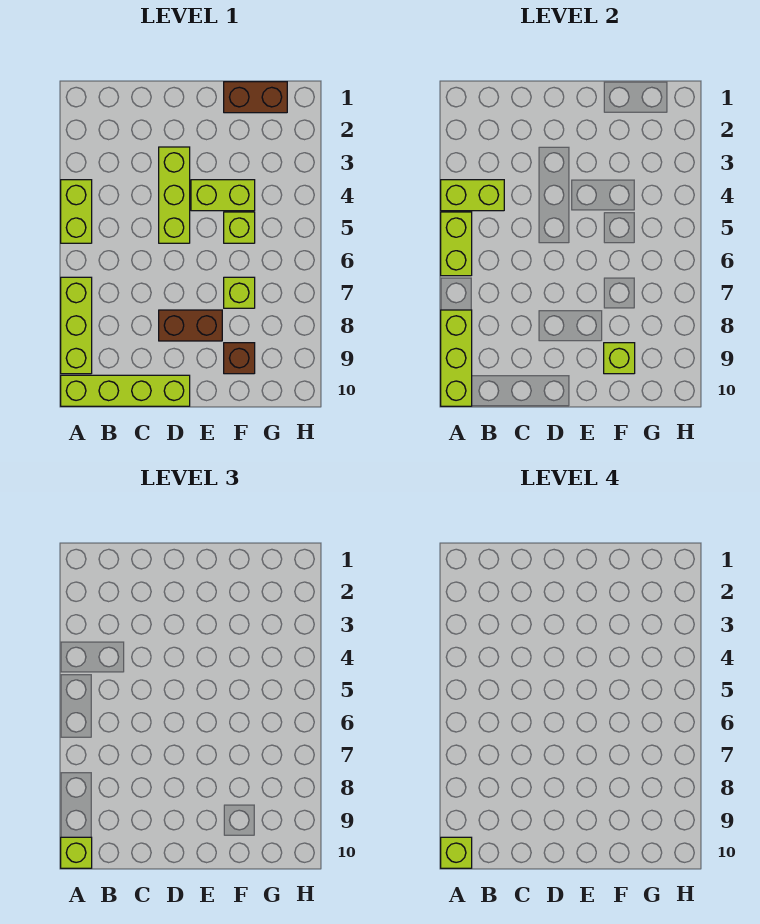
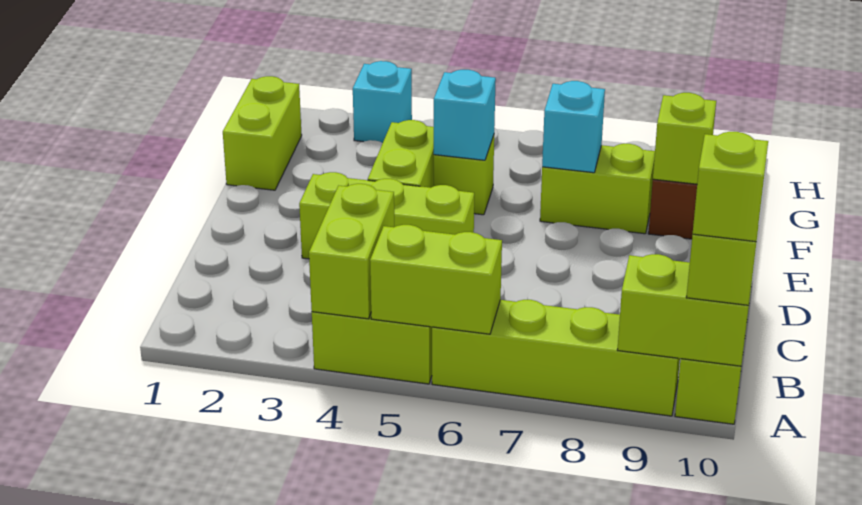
lime 1x3 brick [61,277,92,374] -> lime 1x4 brick [432,300,680,416]
lime 1x3 brick [441,310,472,406] -> lime 1x2 brick [617,254,749,366]
brown 1x2 brick [159,310,222,341] -> none
brown 1x2 brick [224,82,287,113] -> lime 1x2 brick [223,76,302,190]
none -> cyan 1x1 brick [434,70,496,160]
lime 1x1 brick [224,277,255,308] -> lime 1x2 brick [540,143,655,234]
none -> cyan 1x1 brick [542,81,605,173]
none -> cyan 1x1 brick [353,61,412,143]

